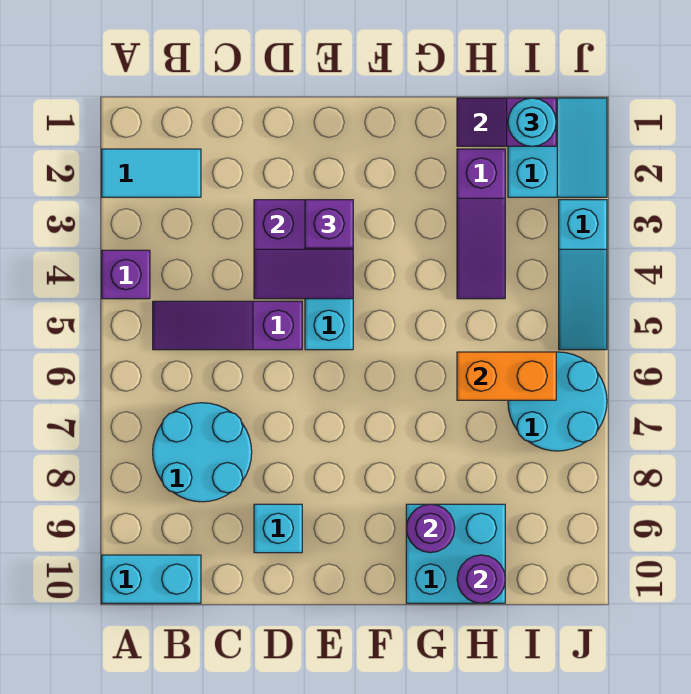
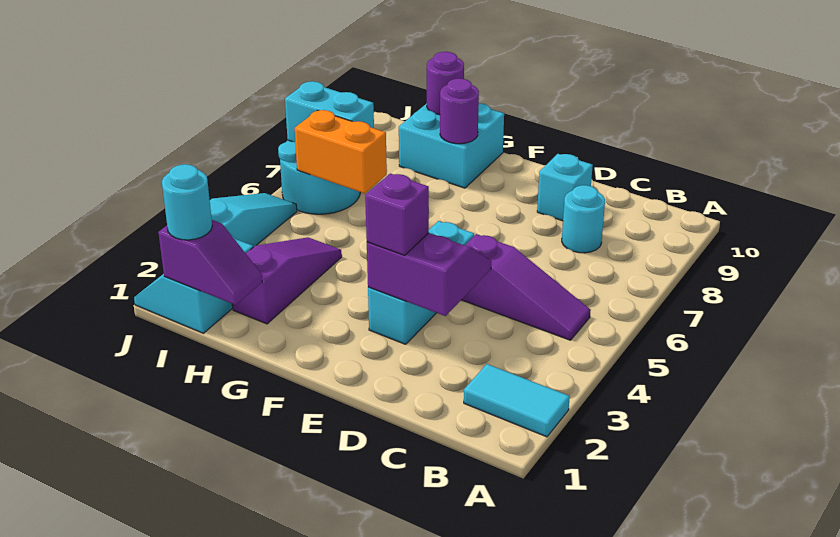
purple 1x1 brick [102,250,150,299] -> none
cyan 1x2 brick [102,555,201,603] -> cyan 1x2 brick moved to [285,81,374,142]
cyan 2x2 round brick [153,403,252,502] -> cyan 1x1 round brick [562,185,605,253]

